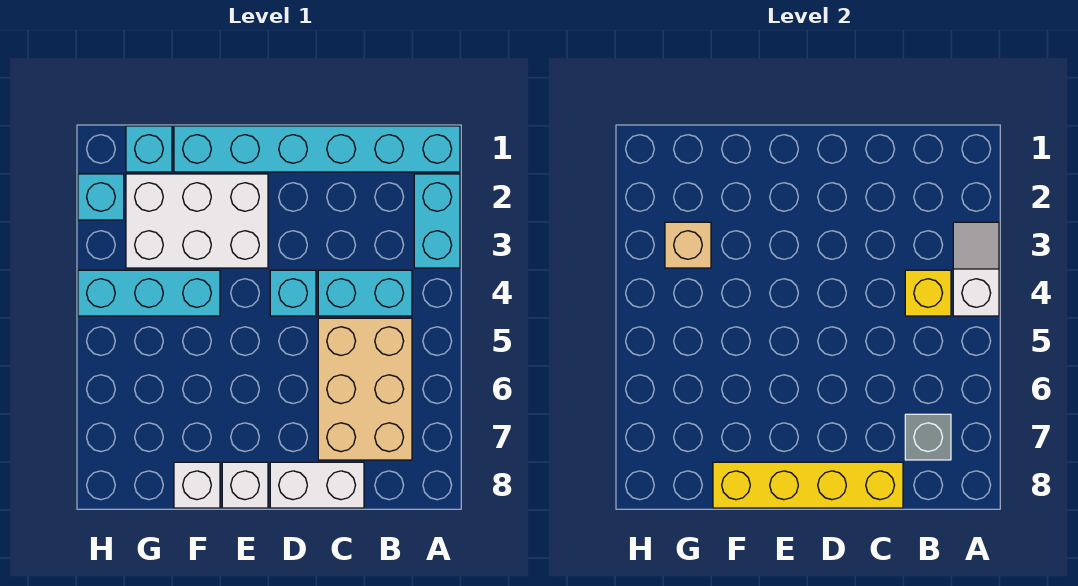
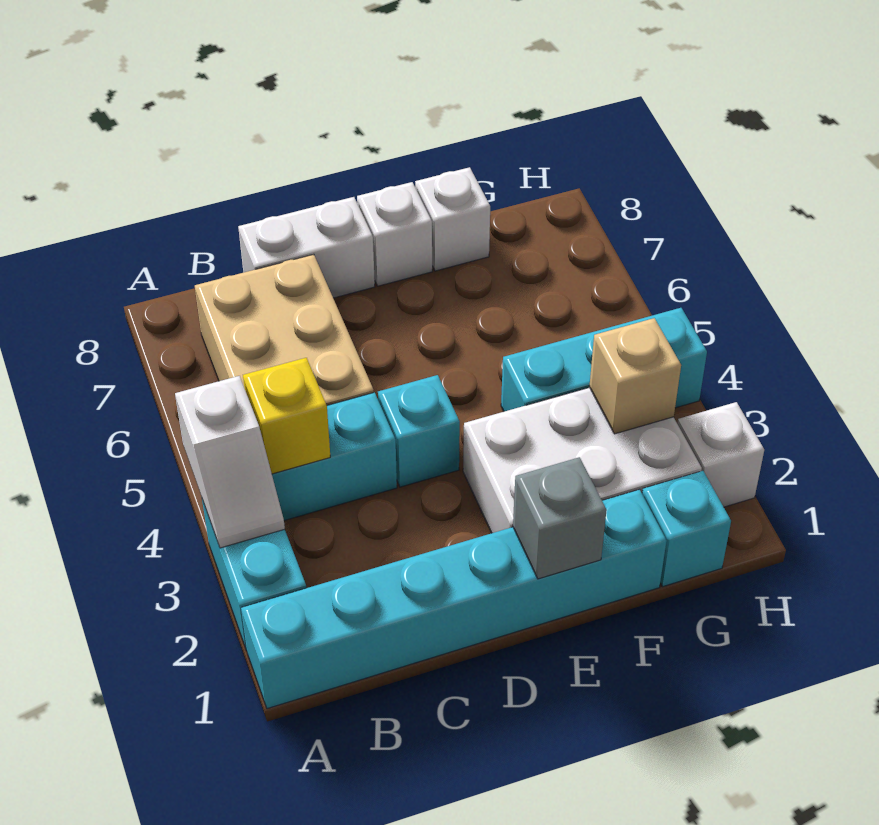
grey 1x1 brick [905,414,951,460] -> grey 1x1 brick moved to [513,457,607,579]
yellow 1x4 brick [713,462,903,508] -> none
cyan 1x1 brick [78,174,124,220] -> white 1x1 brick [677,402,764,507]

